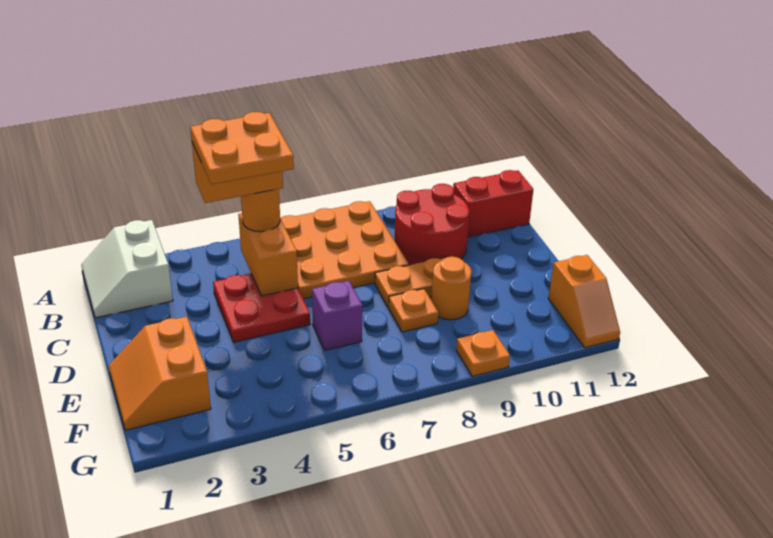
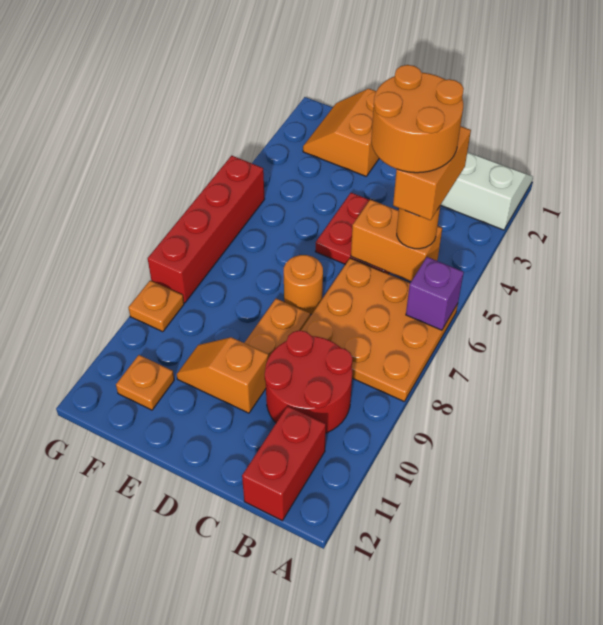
orange 2x2 plate [190,112,294,184] -> orange 2x2 round brick [371,65,464,173]
orange 2x2 slope [109,317,211,430] -> orange 2x2 slope turned to [303,89,379,176]
purple 1x1 brick [312,281,362,350] -> purple 1x1 brick moved to [406,257,464,330]
orange 1x1 plate [388,289,438,332] -> orange 1x1 plate moved to [116,355,174,410]
orange 1x1 round brick [431,257,471,320] -> orange 1x1 round brick moved to [284,255,323,315]
orange 1x2 slope [548,255,620,348] -> orange 1x2 slope moved to [177,337,269,413]
none -> red 1x4 brick [148,156,265,303]

